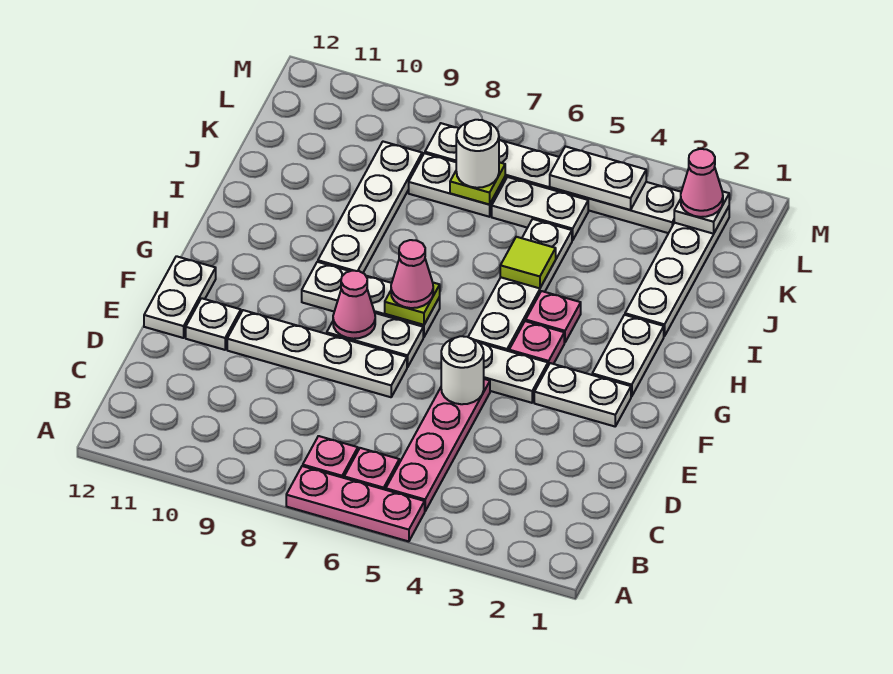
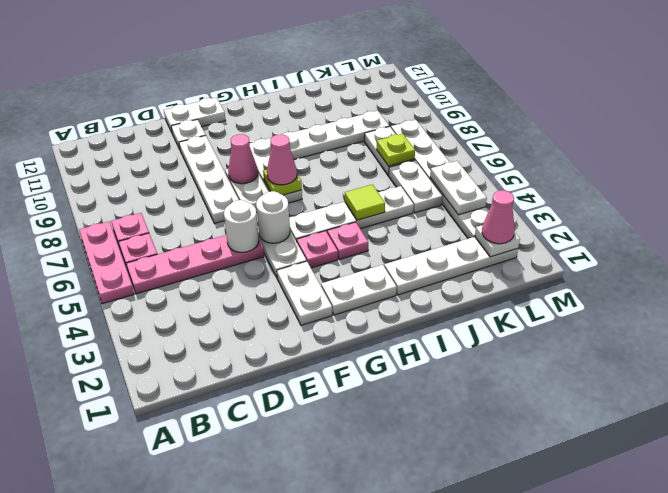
white 1x1 round brick [456,120,499,188] -> white 1x1 round brick moved to [256,191,290,243]

